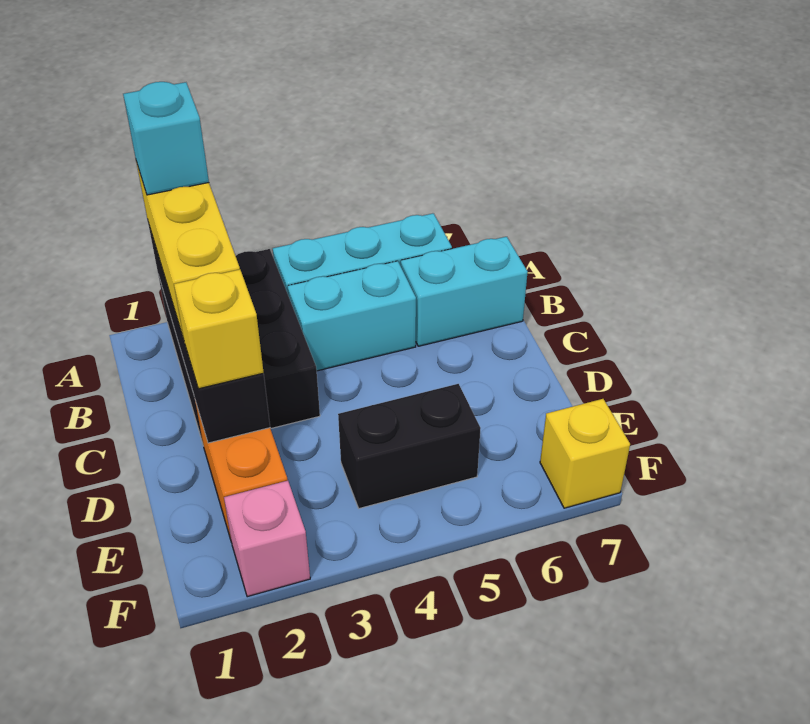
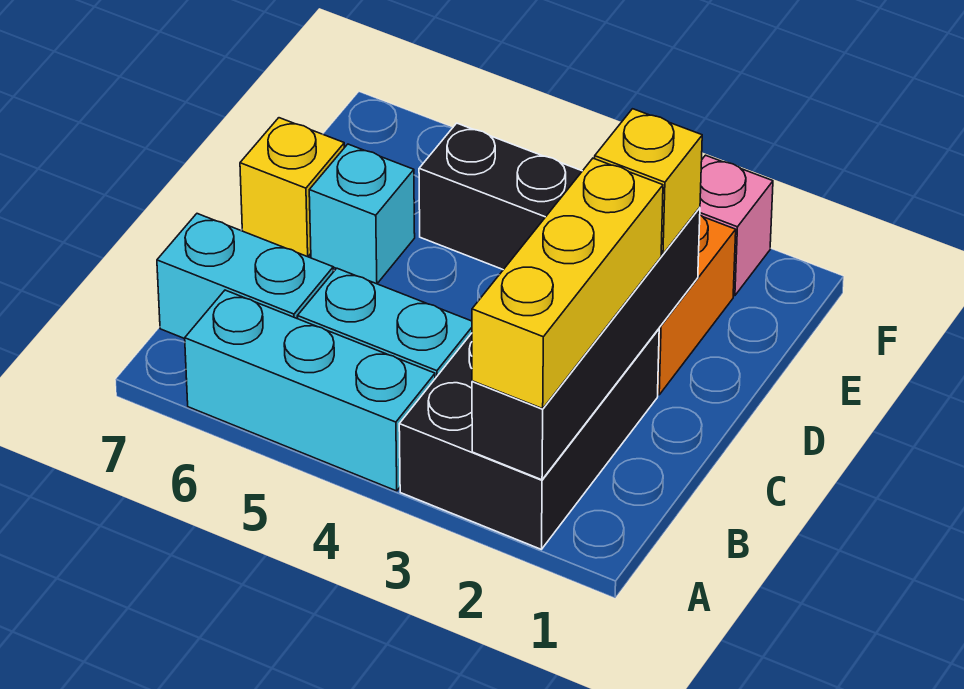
cyan 1x1 brick [123,82,209,195] -> cyan 1x1 brick moved to [309,144,415,284]
yellow 1x1 brick [540,399,630,508] -> yellow 1x1 brick moved to [240,118,344,257]

